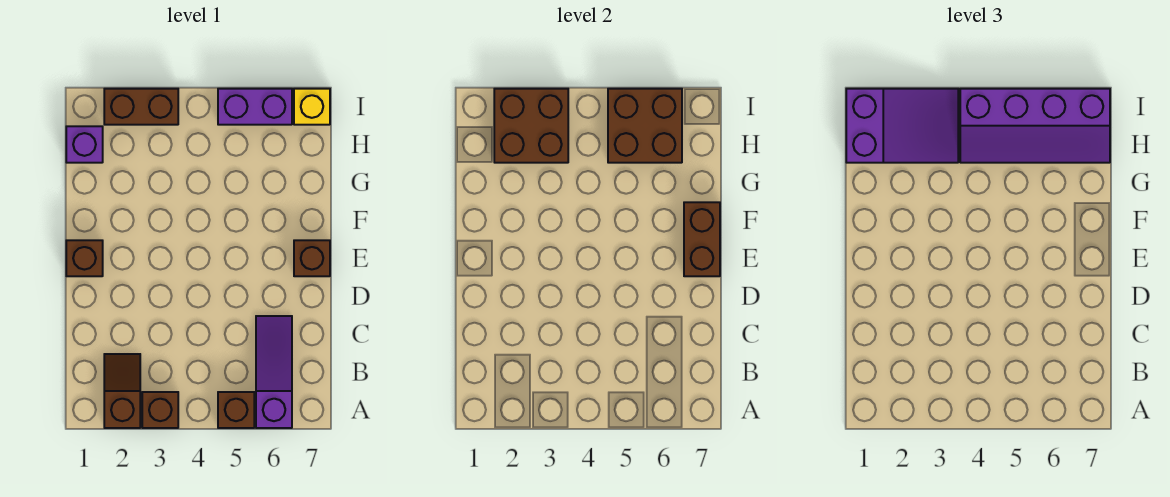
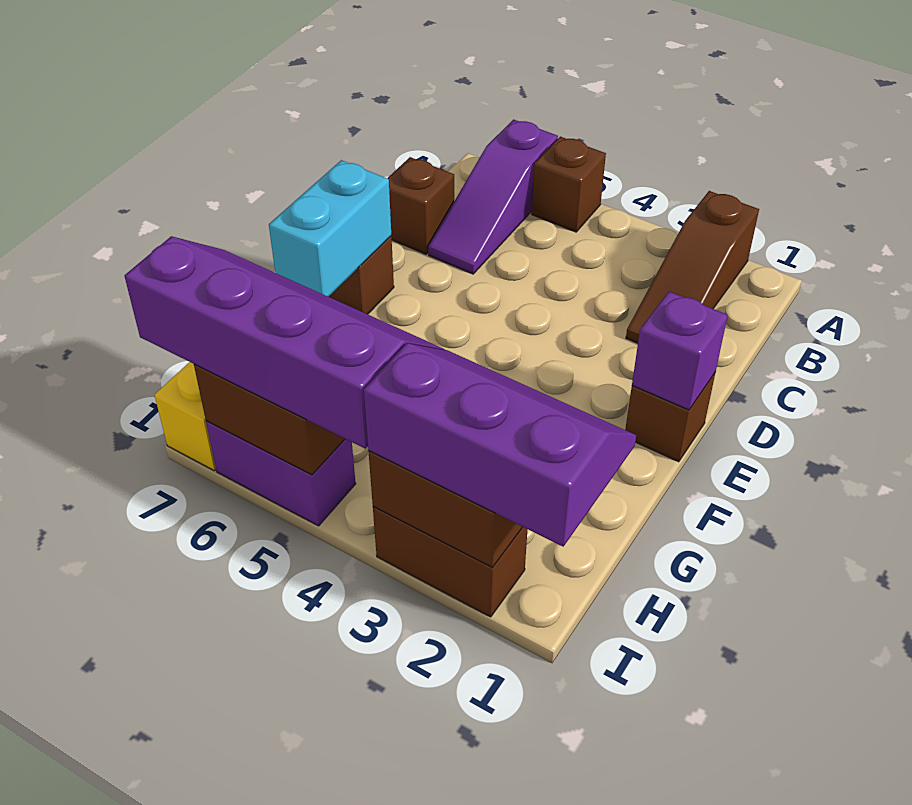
brown 1x2 slope [104,354,140,428] -> brown 1x3 slope [626,191,759,343]
brown 1x1 brick [142,392,178,428] -> brown 1x1 brick moved to [387,157,454,254]
brown 1x2 brick [684,202,720,276] -> cyan 1x2 brick [269,160,391,297]
purple 1x1 brick [66,126,103,163] -> purple 1x1 brick moved to [632,291,728,410]
purple 2x3 slope [846,89,958,163] -> purple 2x3 slope turned to [364,343,636,546]

